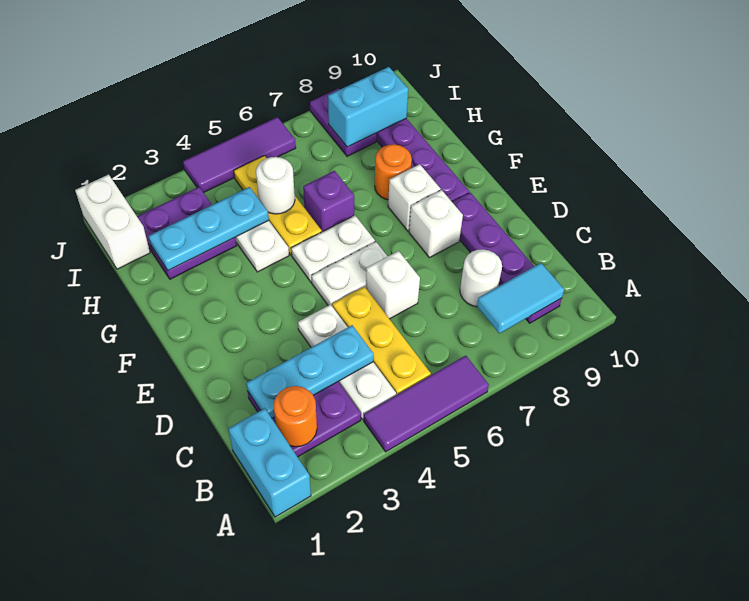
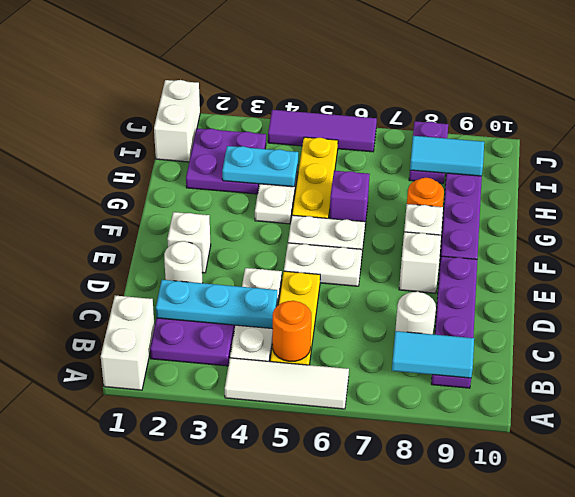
cyan 1x2 brick [228,408,311,517] -> white 1x2 brick [101,296,155,390]
purple 1x3 tile [364,355,489,452] -> white 1x3 tile [225,358,349,409]
orange 1x1 round brick [274,386,317,447] -> orange 1x1 round brick moved to [272,301,311,361]
white 1x1 brick [366,251,420,319] -> white 1x1 brick moved to [167,212,211,273]
cyan 1x3 plate [149,187,269,271] -> cyan 1x2 plate [222,146,298,187]
white 1x1 round brick [256,157,295,214] -> white 1x1 round brick moved to [164,241,202,283]
cyan 1x2 brick [328,67,408,147] -> cyan 1x2 tile [410,136,484,176]

